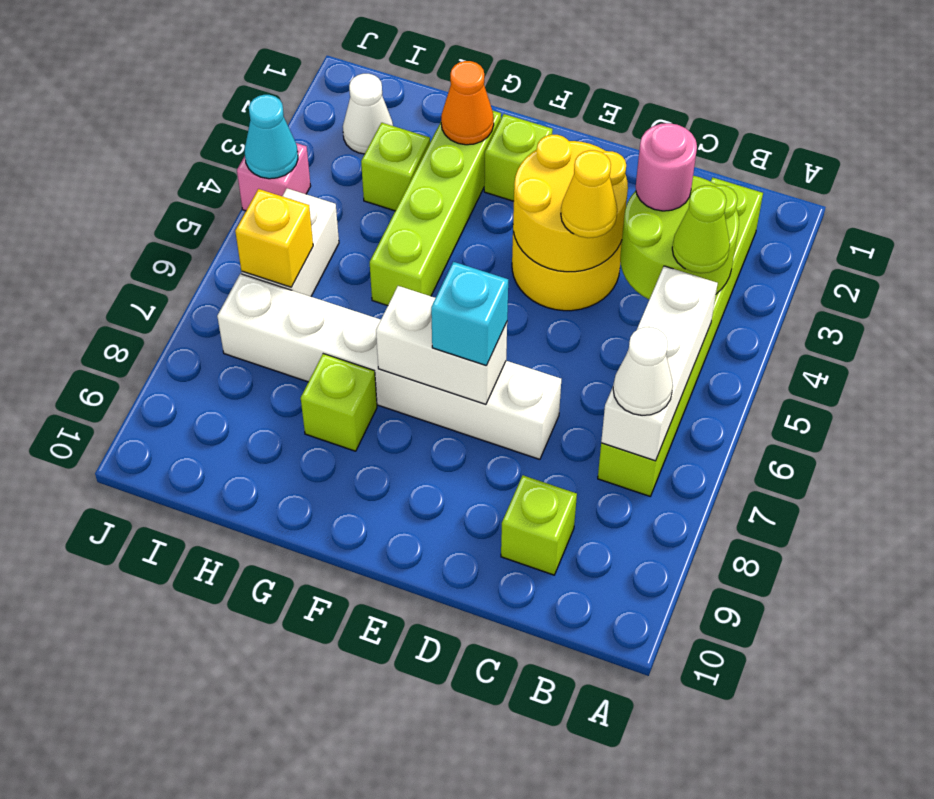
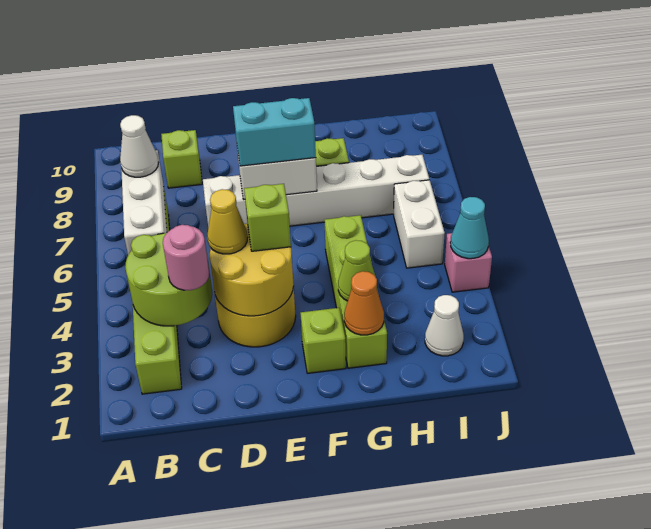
lime 1x1 cone [672,185,730,273] -> lime 1x1 cone moved to [338,240,375,301]
cyan 1x1 brick [431,262,508,366] -> cyan 1x2 brick [233,98,316,166]
lime 1x1 brick [361,123,430,211] -> lime 1x1 brick moved to [244,184,291,251]
yellow 1x1 brick [235,189,313,287] -> none

